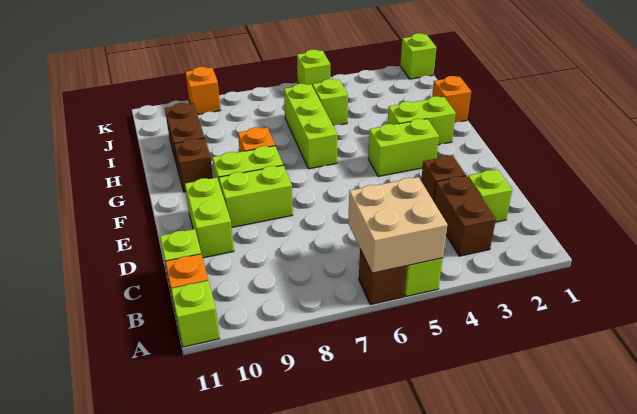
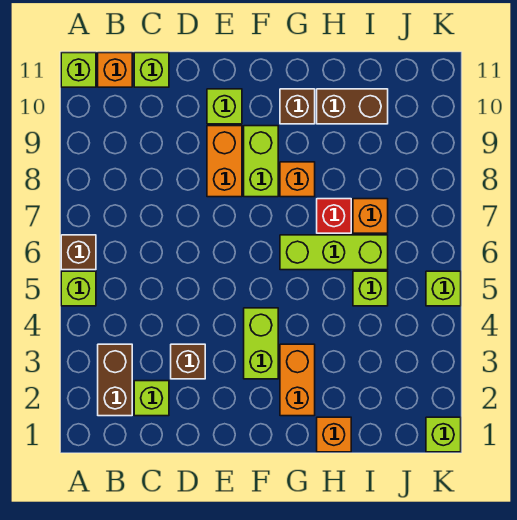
tan 2x2 brick [348,177,447,273] -> none
brown 1x2 brick [434,176,496,256] -> brown 1x2 brick turned to [98,344,132,416]
lime 1x2 brick [185,178,234,258] -> lime 1x1 brick [207,89,242,124]
lime 1x2 brick [219,165,293,228] -> orange 1x2 brick [207,126,242,197]
lime 1x2 brick [387,96,456,145] -> orange 1x2 brick [280,344,315,416]
none -> red 1x1 brick [317,199,351,233]
orange 1x1 brick [185,67,221,115] -> orange 1x1 brick moved to [353,199,388,233]

